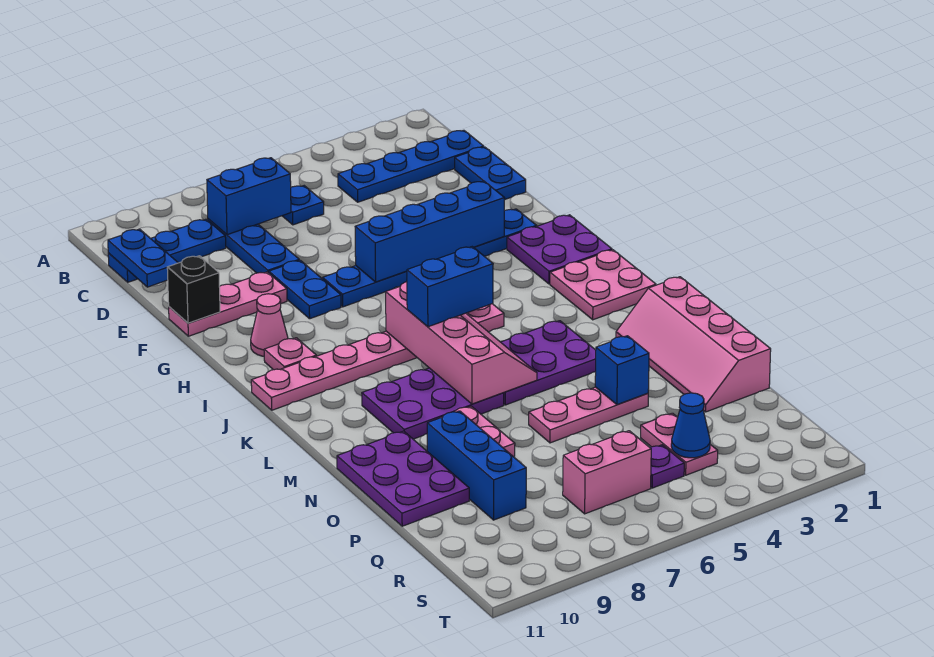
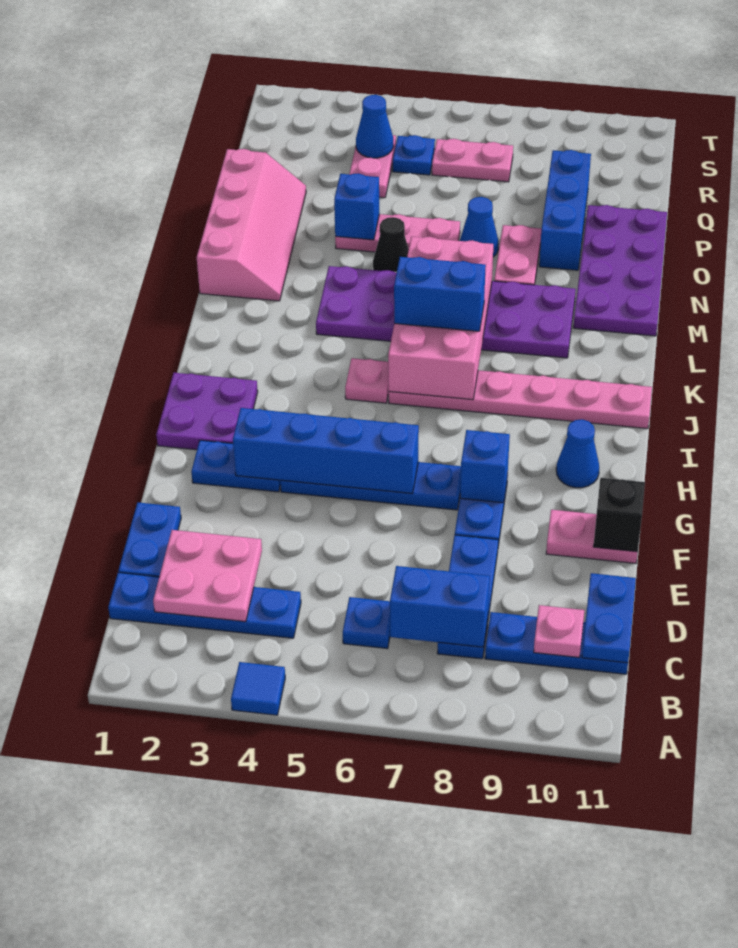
none -> blue 1x1 tile [231,662,285,715]
pink 1x3 plate [169,272,287,336] -> pink 1x2 plate [546,510,638,563]
none -> blue 1x1 brick [460,430,510,503]
pink 1x1 cone [251,294,288,356] -> blue 1x1 cone [556,419,599,488]
pink 1x1 plate [264,338,316,370] -> pink 1x1 plate moved to [534,605,584,657]
pink 2x2 plate [550,250,656,320] -> pink 2x2 plate moved to [153,530,262,622]
pink 2x4 slope [386,282,537,404] -> pink 2x4 brick [388,237,493,400]
none -> black 1x1 cone [373,217,409,272]
purple 2x3 plate [337,431,469,526] -> purple 2x4 plate [573,205,667,336]
none -> blue 1x1 cone [460,197,499,257]
purple 1x1 plate [650,445,684,488] -> blue 1x1 plate [393,135,435,175]
pink 1x2 brick [563,431,651,514] -> pink 1x2 plate [432,139,513,182]

